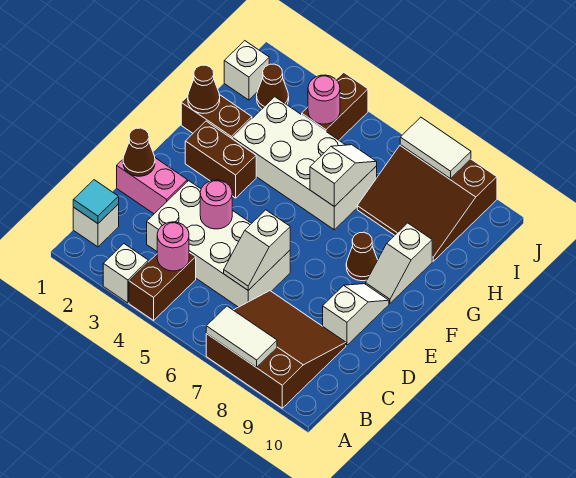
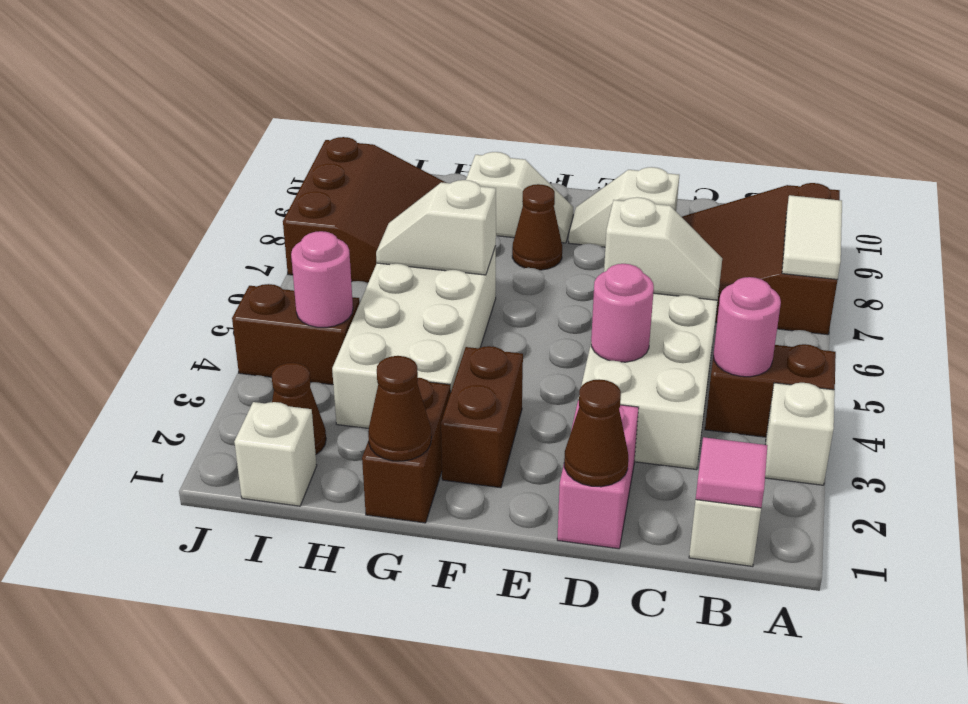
cyan 1x1 tile [73,180,119,224] -> pink 1x1 tile [696,437,768,508]
white 1x2 tile [400,117,471,179] -> none

